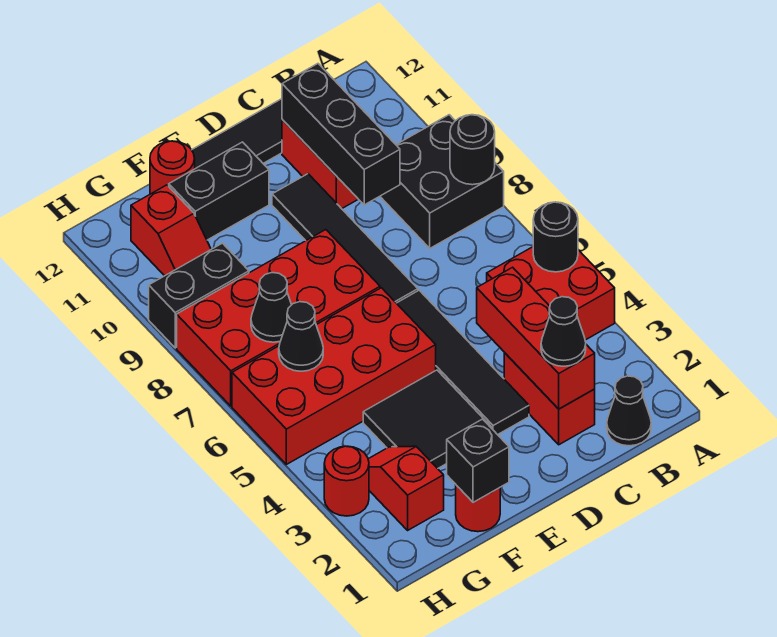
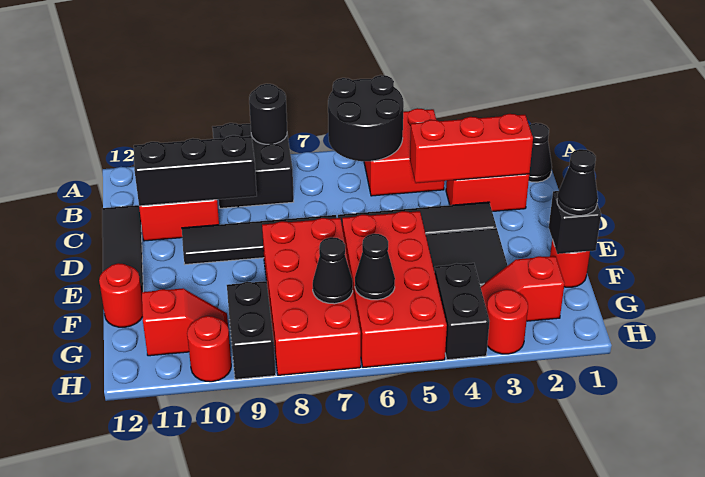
black 1x1 round brick [533,202,578,272] -> black 2x2 round brick [328,75,404,161]
black 1x1 cone [541,297,586,366] -> black 1x1 cone moved to [557,149,598,216]
black 1x2 brick [169,142,269,240] -> black 1x2 brick moved to [435,263,489,360]
none -> red 1x1 round brick [187,316,231,382]

